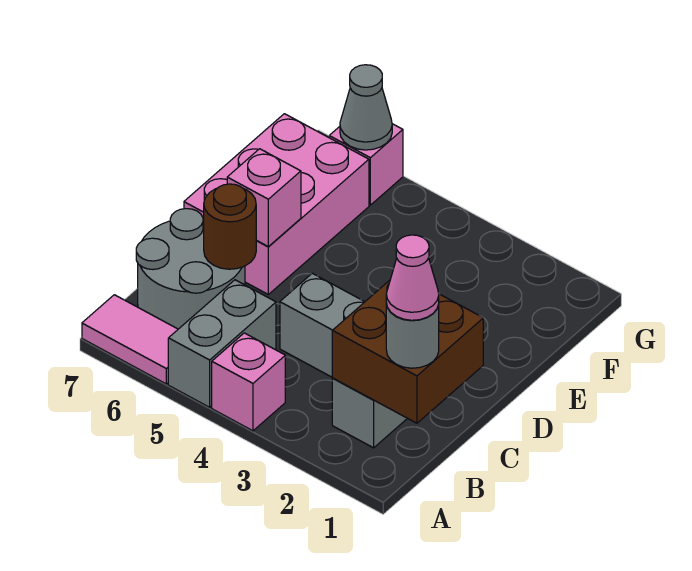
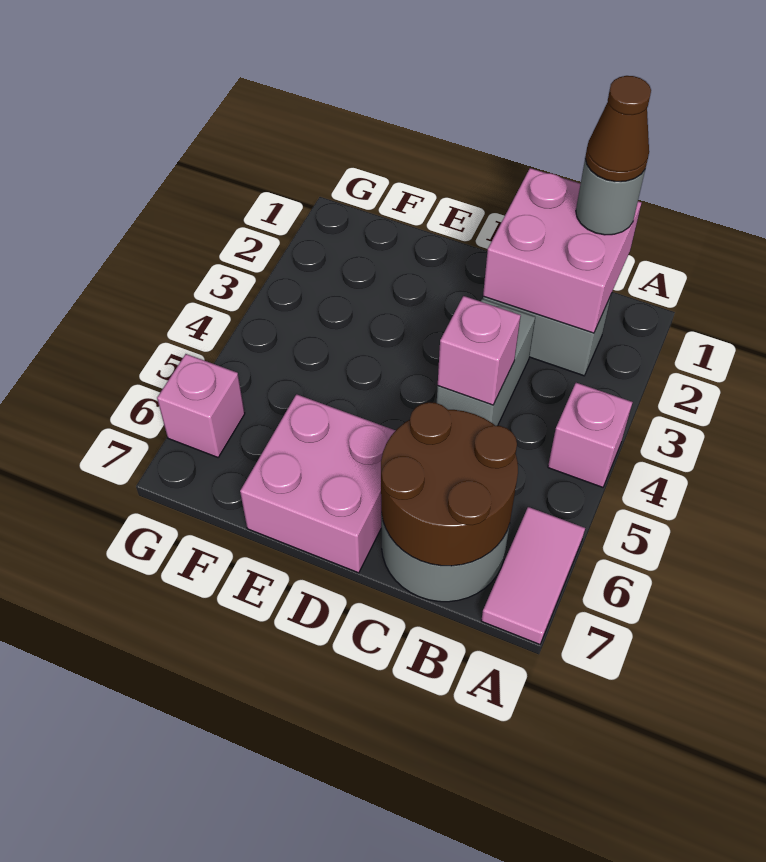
grey 1x2 brick [168,280,276,407] -> none
brown 2x2 brick [332,280,483,423] -> pink 2x2 brick [483,168,641,333]
pink 1x1 cone [386,235,439,320] -> brown 1x1 cone [585,76,651,182]
brown 1x1 round brick [204,184,256,269] -> brown 2x2 round brick [381,402,518,566]
pink 2x3 brick [184,114,369,294] -> pink 2x2 brick [240,394,396,573]
pink 1x1 brick [227,149,301,246] -> pink 1x1 brick moved to [438,296,521,405]
grey 1x1 cone [340,65,392,150] -> none

